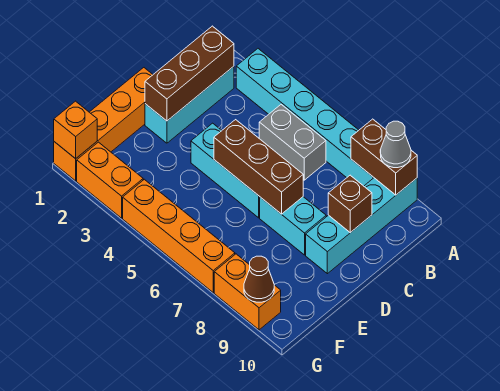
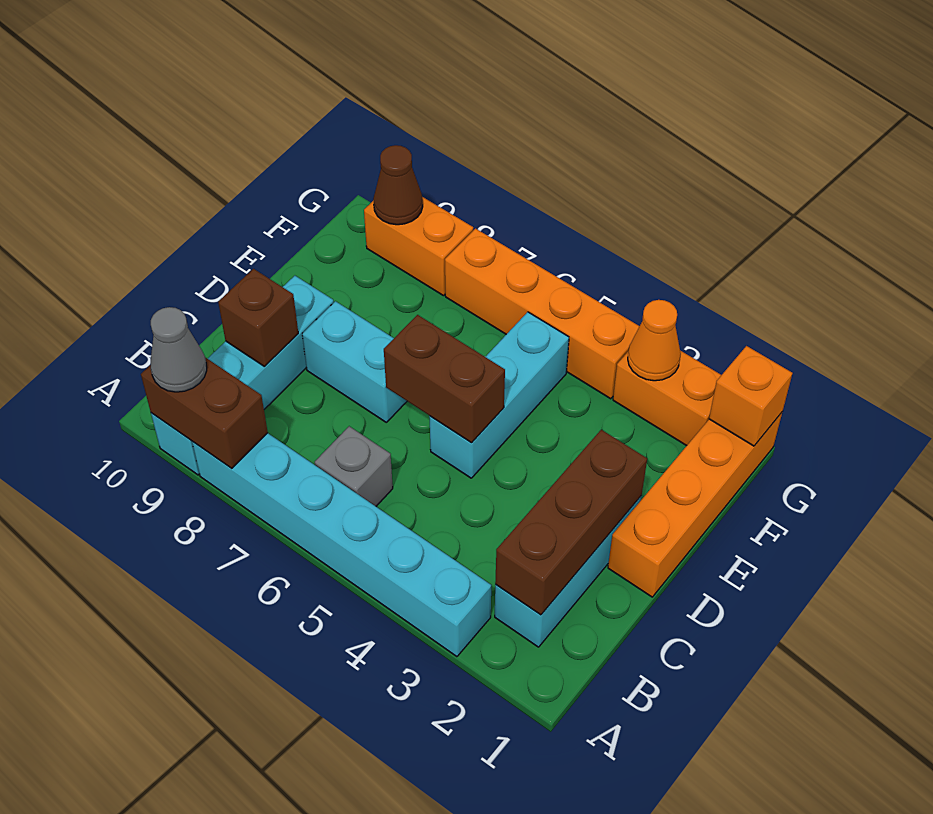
grey 1x2 brick [259,105,326,180] -> grey 1x1 brick [315,426,393,506]
cyan 1x3 brick [191,123,260,218] -> cyan 1x3 brick turned to [429,312,569,478]
brown 1x3 brick [214,120,303,214] -> brown 1x2 brick [384,315,505,443]
none -> orange 1x1 cone [628,300,681,381]

